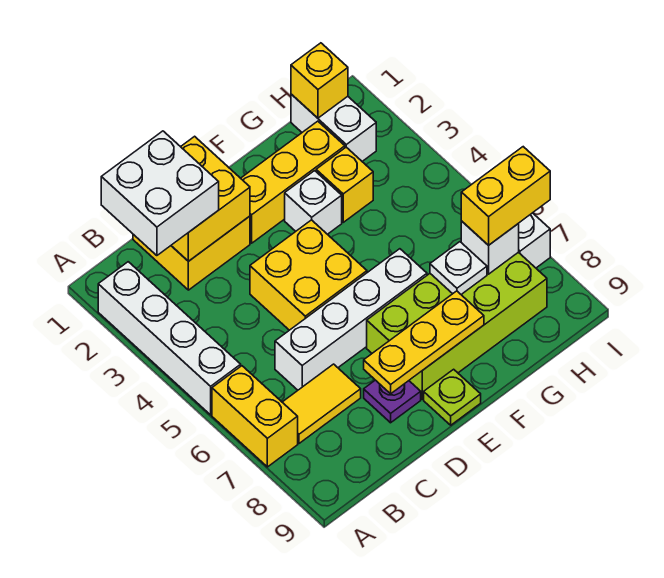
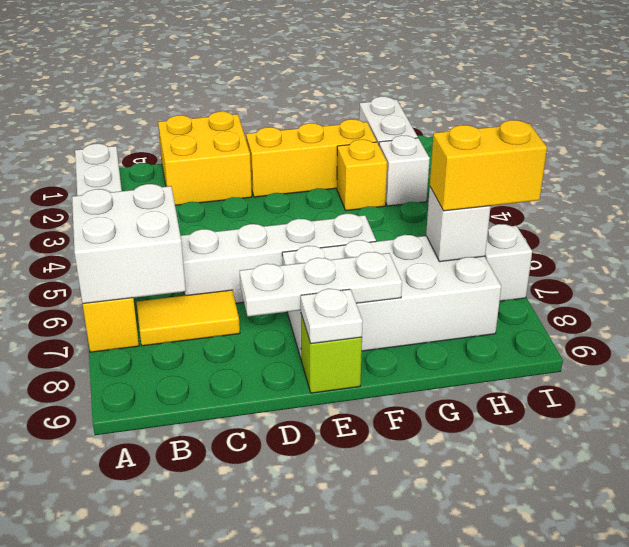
white 2x2 brick [101,131,219,256] -> white 2x2 brick moved to [72,184,186,304]
yellow 2x2 brick [171,136,250,261] -> none
yellow 2x2 brick [250,220,367,330] -> none
purple 1x1 plate [364,380,421,423] -> none
yellow 1x3 plate [364,291,484,394] -> white 1x3 plate [240,252,402,317]
lime 2x4 brick [367,252,547,399] -> white 2x4 brick [282,235,501,358]
lime 1x1 plate [424,369,481,425] -> lime 1x1 brick [301,314,362,393]
white 1x1 brick [285,171,342,234] -> white 1x1 brick moved to [379,135,430,206]
white 1x1 plate [430,242,487,294] -> white 1x1 plate moved to [300,289,363,344]
yellow 1x1 brick [291,43,348,118] -> none

